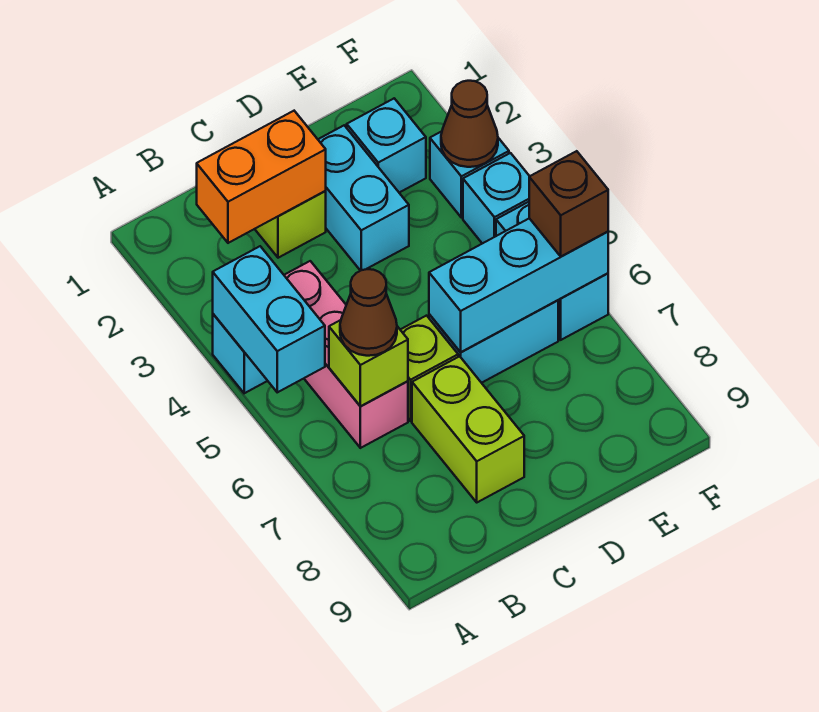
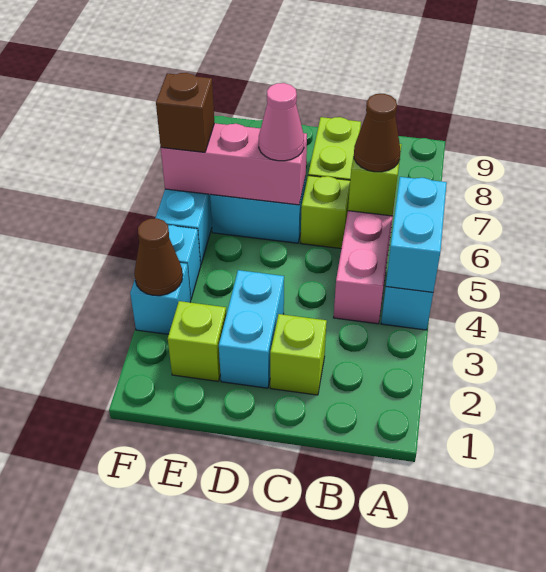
orange 1x2 brick [197,111,326,243] -> none
cyan 1x3 brick [429,218,608,352] -> pink 1x3 brick [161,123,307,205]
none -> pink 1x1 cone [259,83,304,161]
cyan 1x1 brick [347,98,426,193] -> lime 1x1 brick [168,301,226,381]

